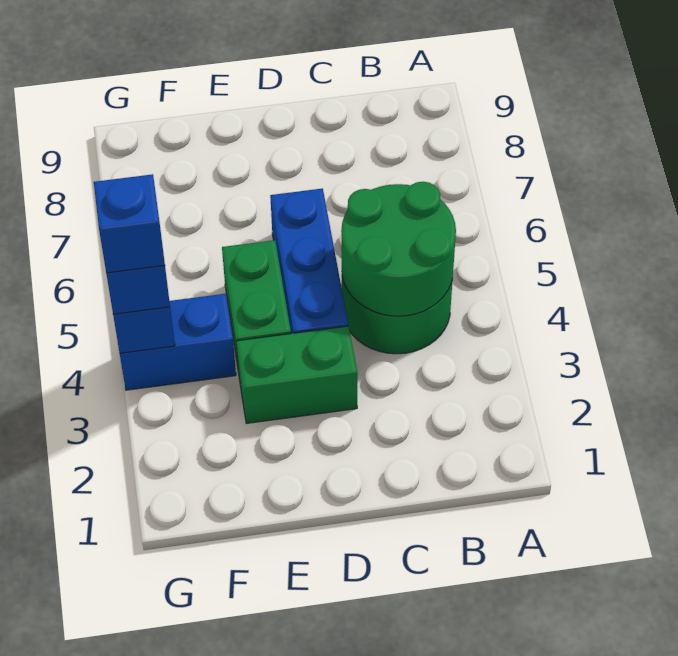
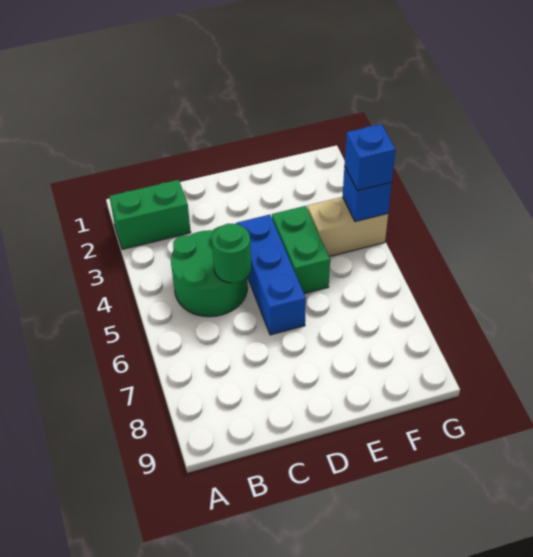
green 2x2 round brick [341,182,456,316] -> green 1x1 round brick [212,224,251,283]
green 1x2 brick [236,326,357,424] -> green 1x2 brick moved to [109,180,191,249]
blue 1x2 brick [120,294,236,390] -> tan 1x2 brick [307,197,388,257]
blue 1x1 brick [94,174,165,273] -> none

